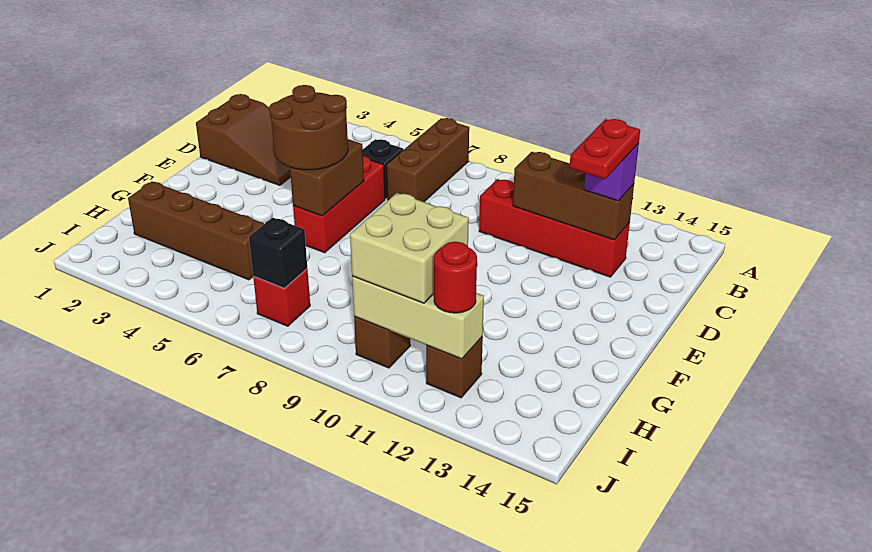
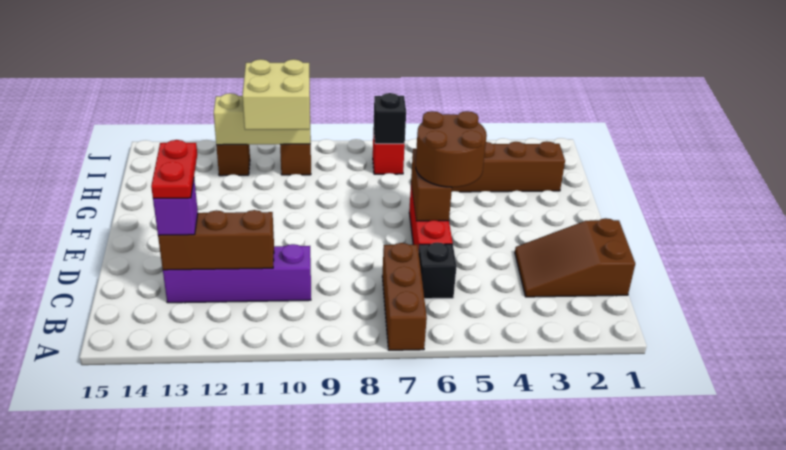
red 1x4 brick [479,179,630,277] -> purple 1x4 brick [163,244,311,303]
red 1x1 round brick [434,242,477,313] -> none

